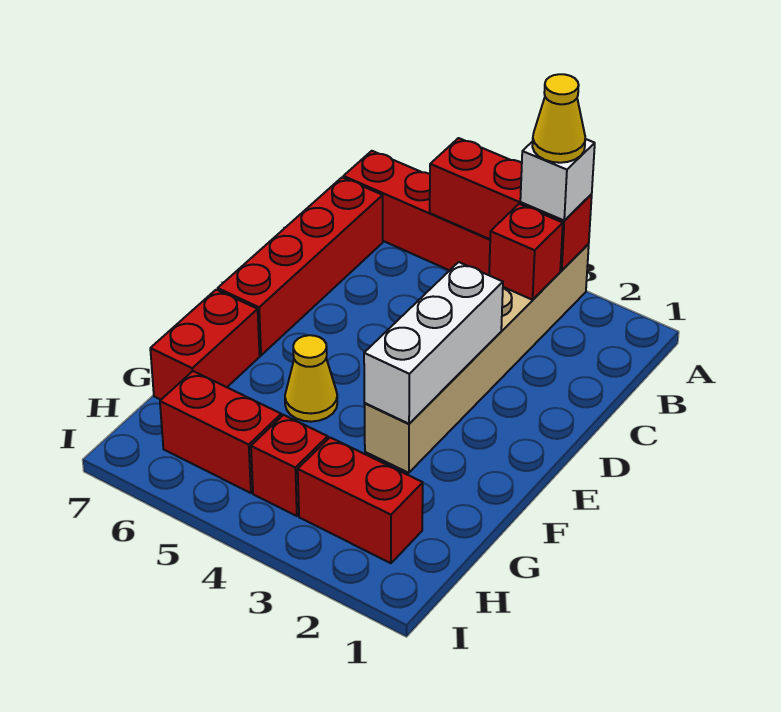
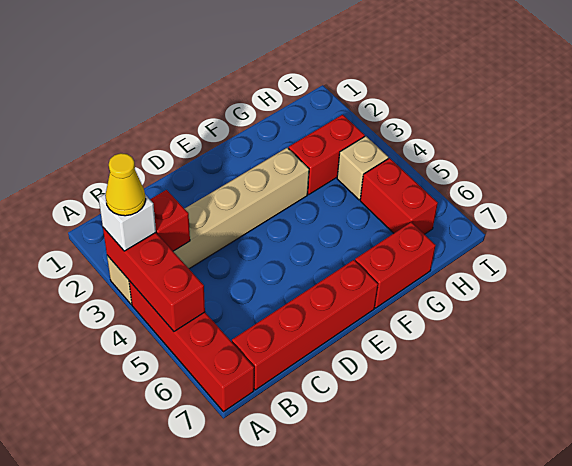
white 1x3 brick [364,262,503,424] -> none
yellow 1x1 cone [285,335,337,422] -> none
red 1x2 brick [298,438,423,563] -> red 1x2 brick turned to [289,115,365,194]
red 1x1 brick [251,415,328,516] -> tan 1x1 brick [337,136,388,200]

